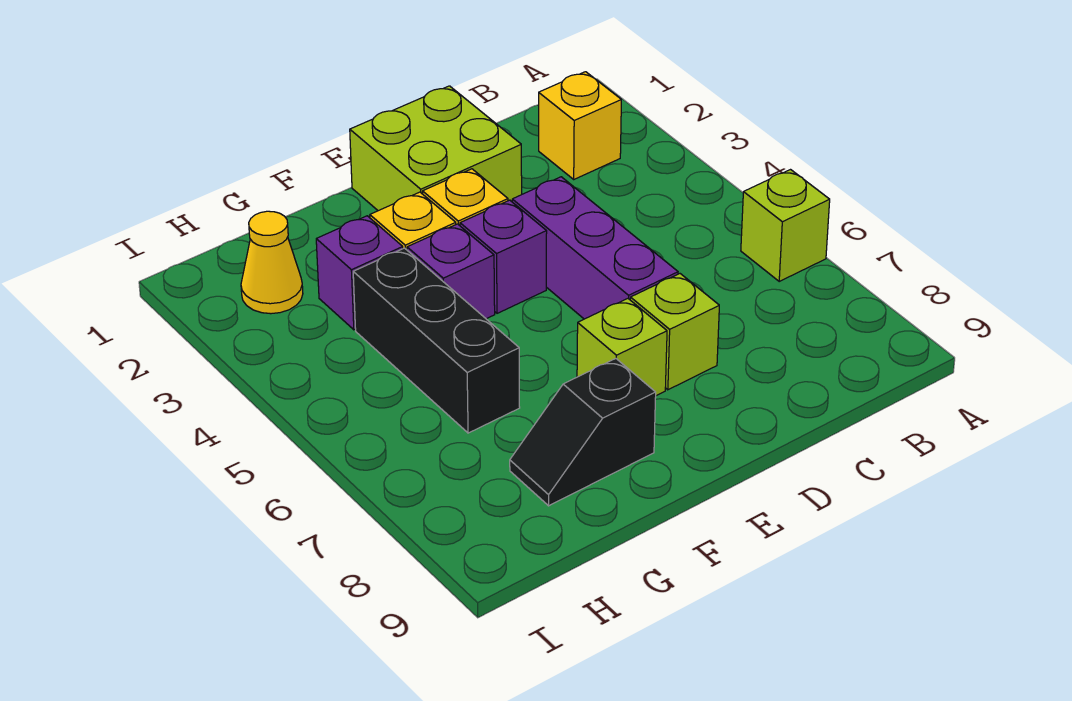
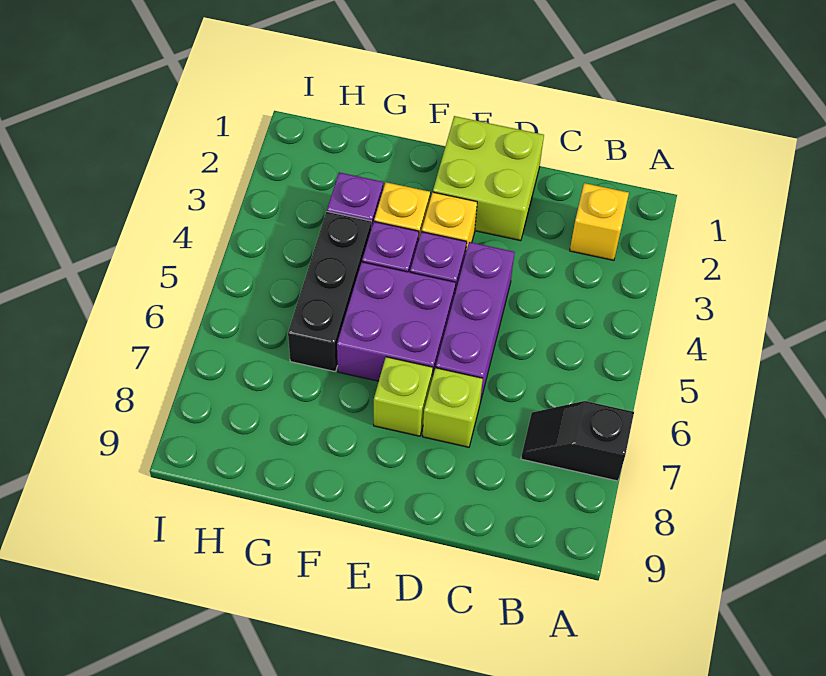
lime 1x1 brick [741,170,830,281] -> none
none -> purple 2x2 brick [337,262,456,381]
black 1x2 slope [510,359,656,506] -> black 1x2 slope moved to [521,401,634,481]
yellow 1x1 cone [241,211,303,314] -> none

